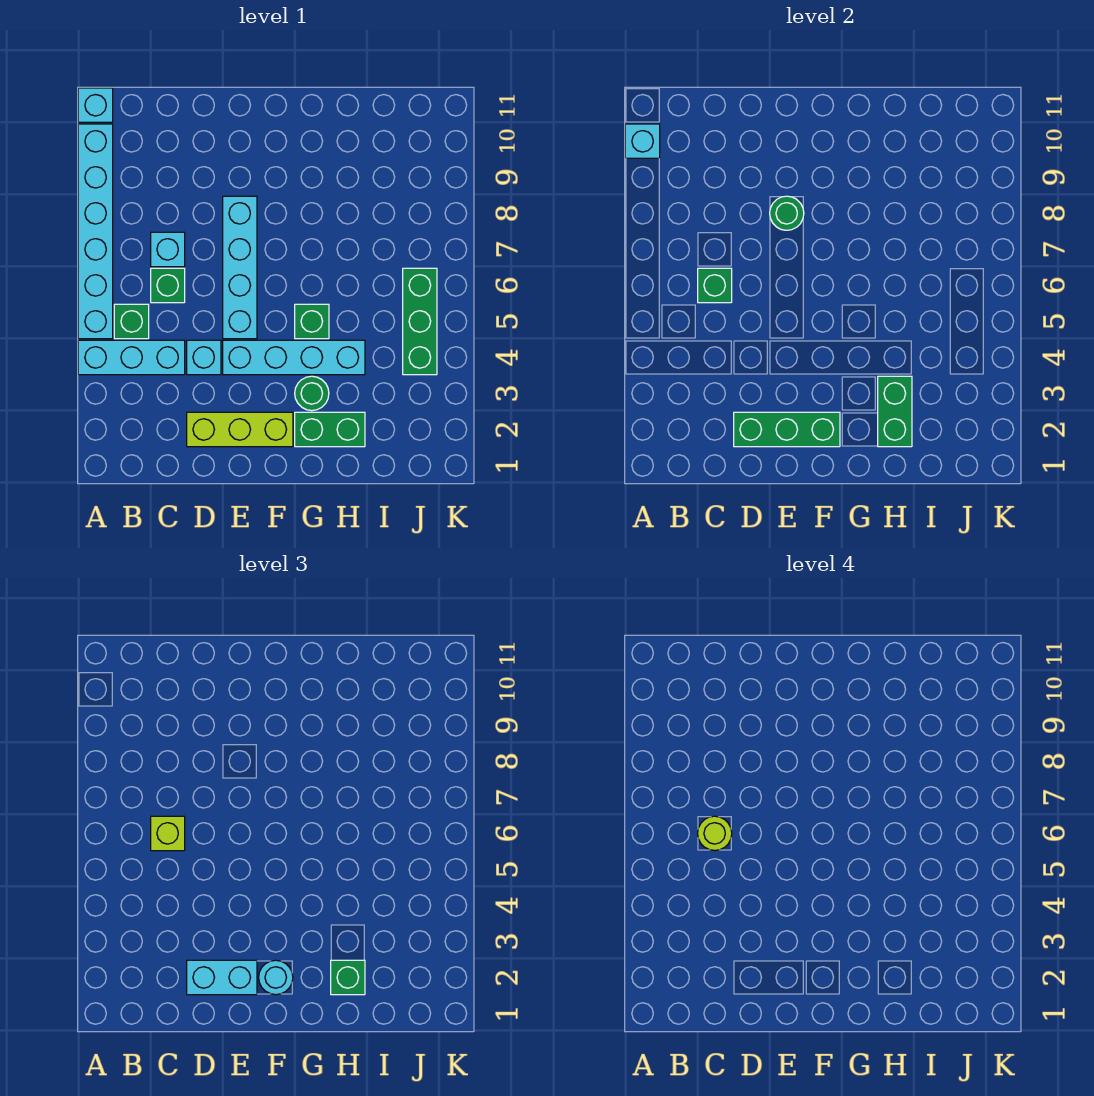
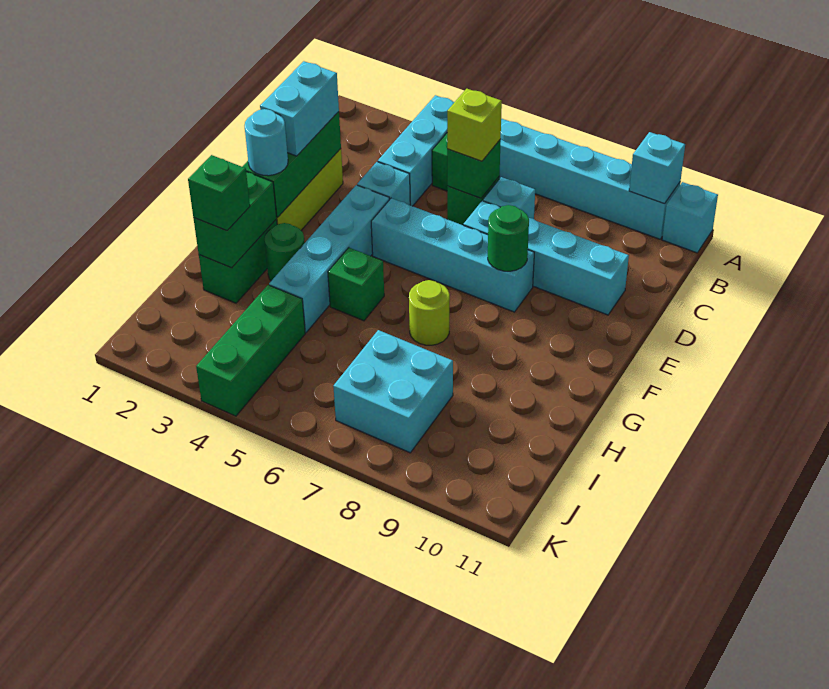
lime 1x1 round brick [698,816,732,851] -> lime 1x1 round brick moved to [409,280,450,345]
none -> cyan 1x4 brick [463,201,629,315]
green 1x2 brick [878,376,912,447] -> green 1x2 brick turned to [194,172,277,268]
none -> cyan 2x2 brick [333,330,453,453]
green 1x3 brick [403,268,437,375] -> green 1x3 brick turned to [196,285,305,416]

